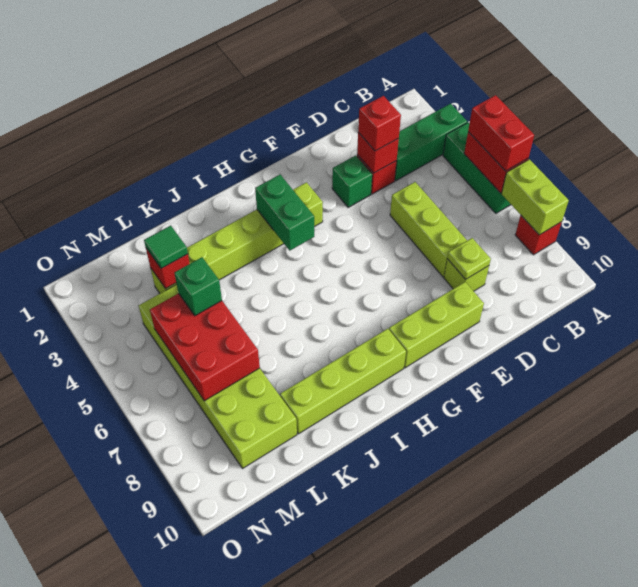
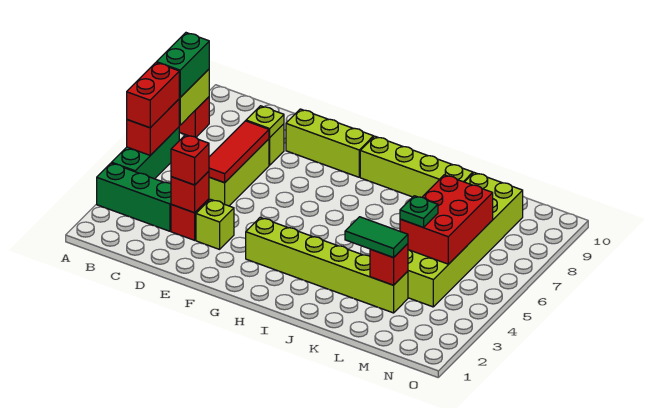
none -> red 1x3 tile [209,121,269,183]
green 1x1 brick [332,155,372,208] -> lime 1x1 brick [196,199,234,249]
green 1x2 brick [255,175,314,250] -> green 1x2 brick moved to [157,33,209,98]
green 1x1 tile [144,226,188,268] -> green 1x2 tile [345,217,408,258]
green 1x1 brick [174,257,222,316] -> green 1x1 plate [400,196,438,227]

